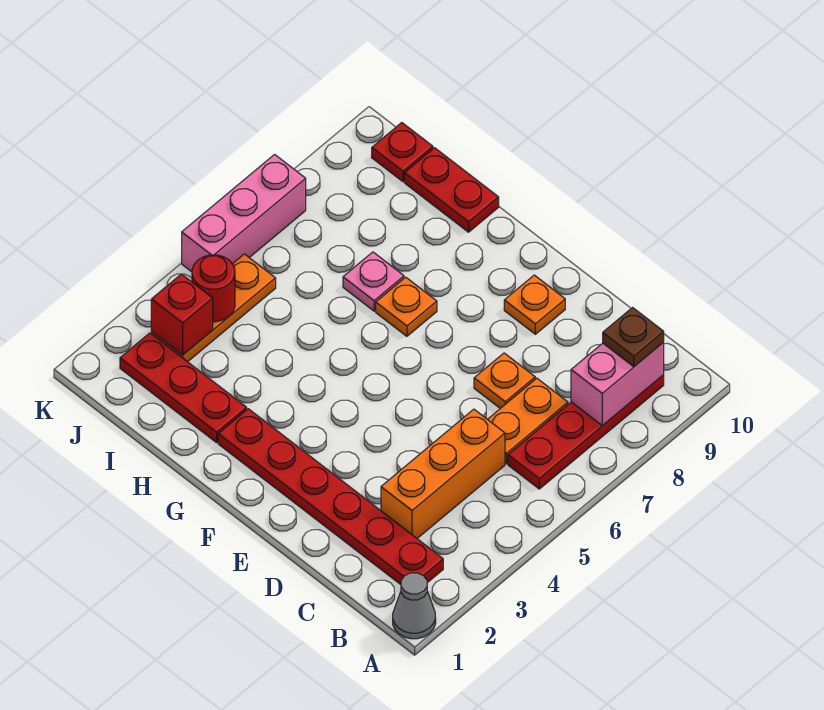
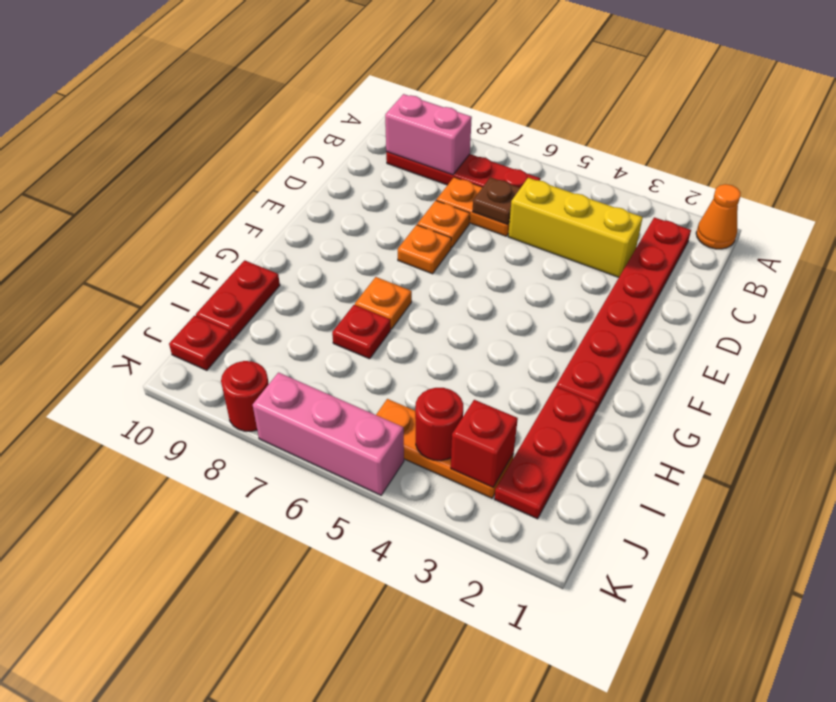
grey 1x1 cone [393,573,436,639] -> orange 1x1 cone [696,184,741,249]
brown 1x1 plate [603,308,664,367] -> brown 1x1 plate moved to [473,177,520,225]
orange 1x3 brick [381,409,505,538] -> yellow 1x3 brick [508,178,643,277]
orange 1x1 plate [504,275,565,334] -> orange 1x1 plate moved to [398,225,451,274]
pink 1x1 plate [343,252,404,311] -> red 1x1 plate [332,305,391,359]
none -> red 1x1 round brick [221,361,269,431]

